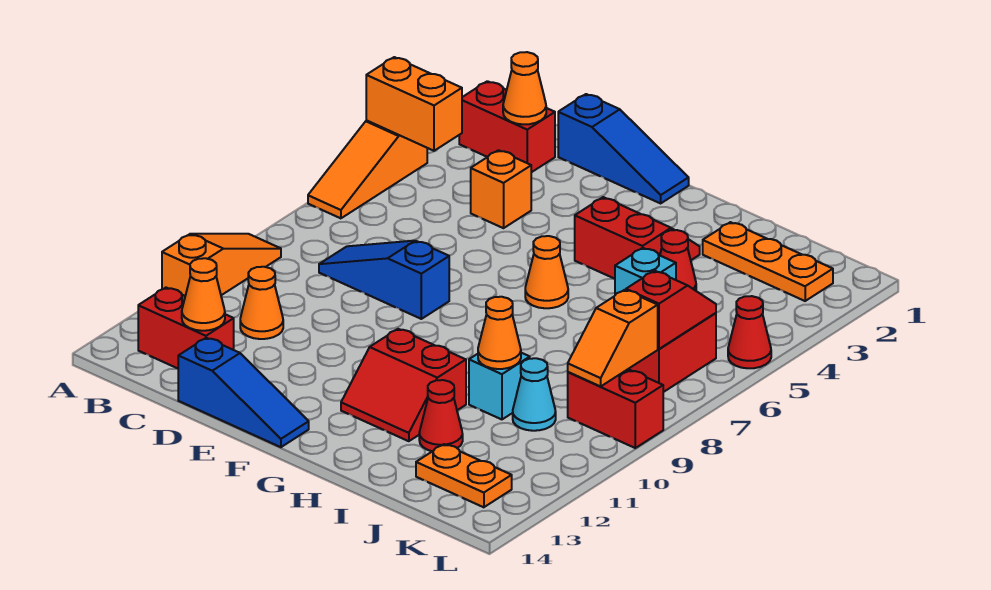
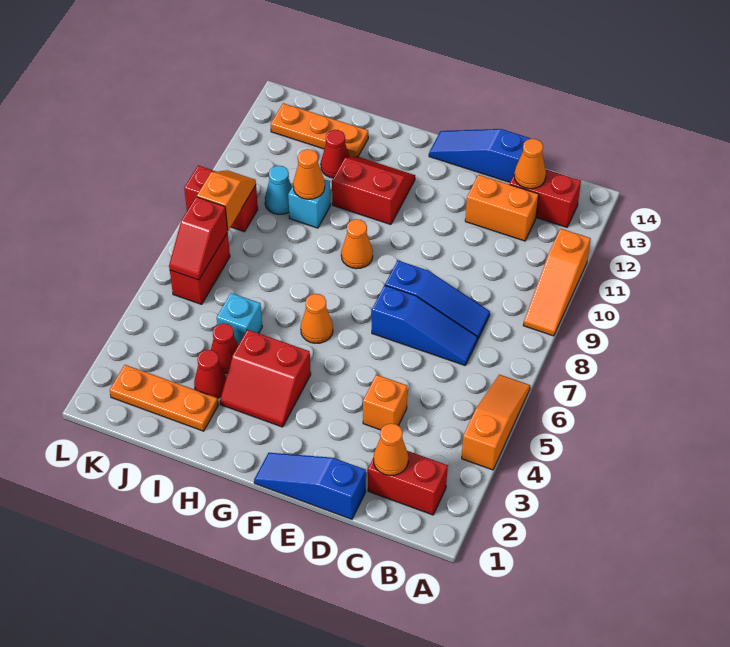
orange 1x2 brick [366,57,462,151] -> orange 1x2 brick moved to [465,175,539,241]
none -> blue 1x3 slope [372,285,478,365]
orange 1x1 cone [240,267,283,339] -> orange 1x1 cone moved to [341,219,373,269]
orange 1x2 plate [416,444,512,507] -> orange 1x3 plate [271,103,368,157]
red 1x1 cone [728,296,771,368] -> red 1x1 cone moved to [194,350,226,398]

